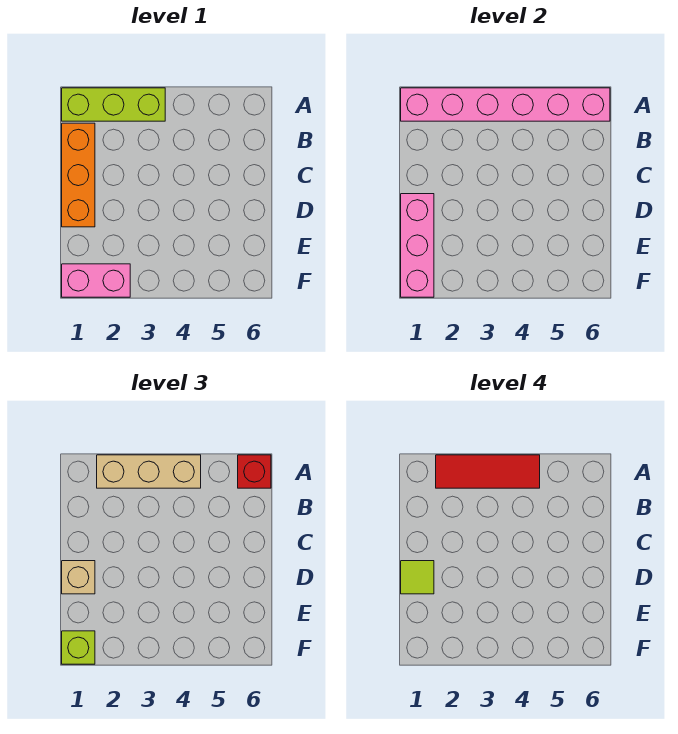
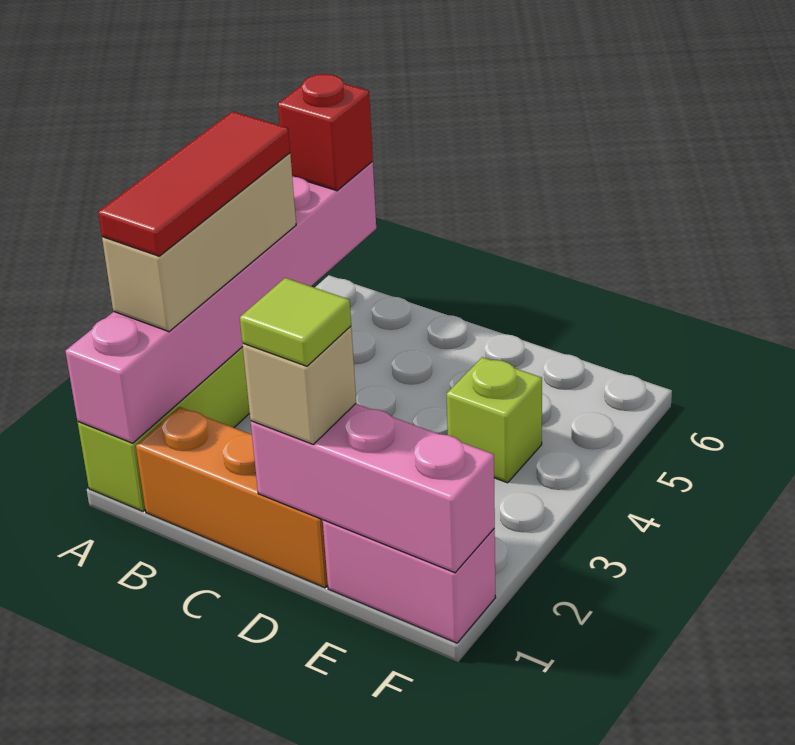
pink 1x2 brick [62,264,130,297] -> pink 1x2 brick turned to [323,520,496,643]
lime 1x1 brick [62,631,95,664] -> lime 1x1 brick moved to [447,357,542,483]

